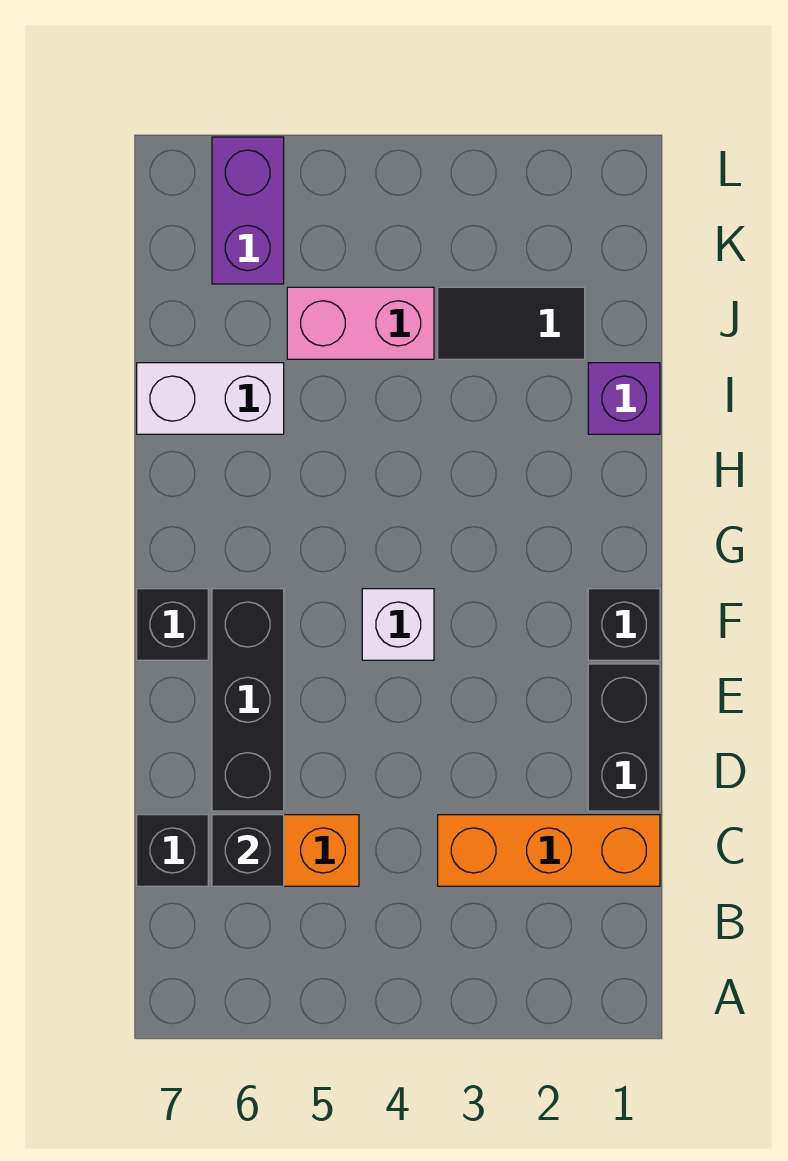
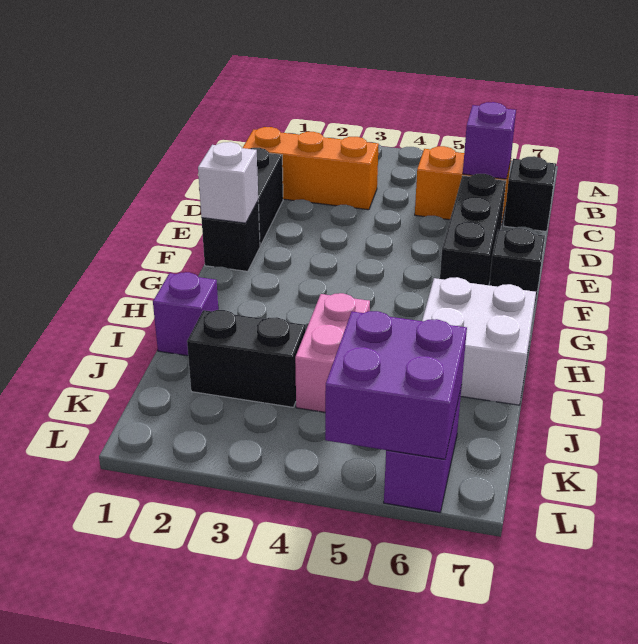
black 1x1 brick [212,815,284,886] -> purple 1x1 brick [463,102,516,179]
white 1x1 brick [362,589,434,660] -> white 1x1 brick moved to [198,142,258,223]
white 1x2 brick [137,363,284,434] -> white 2x2 brick [422,277,536,405]
black 1x2 tile [438,287,585,359] -> black 1x2 brick [187,310,306,407]
pink 1x2 brick [287,287,434,359] -> pink 1x2 brick turned to [295,293,370,412]
none -> purple 2x2 brick [325,311,467,459]

